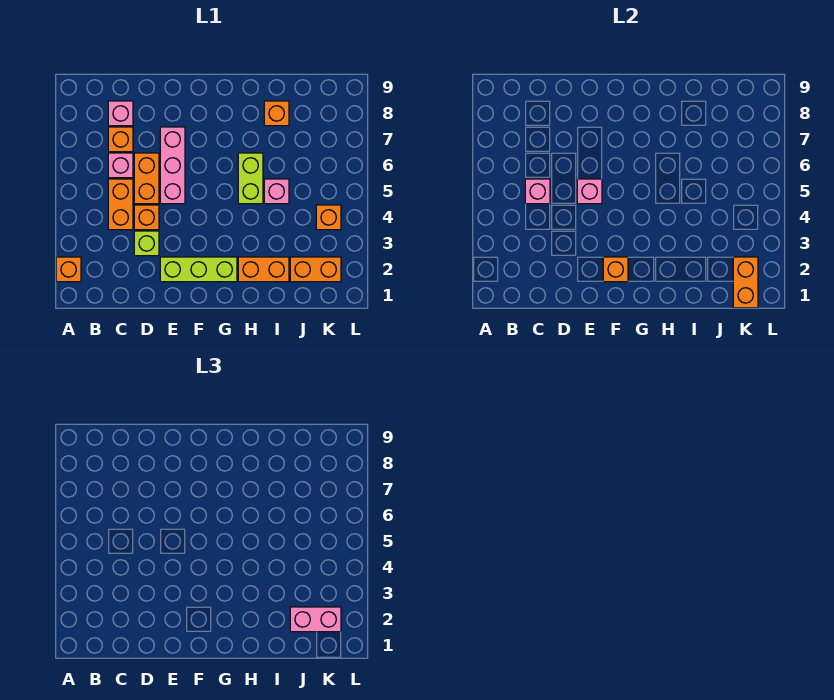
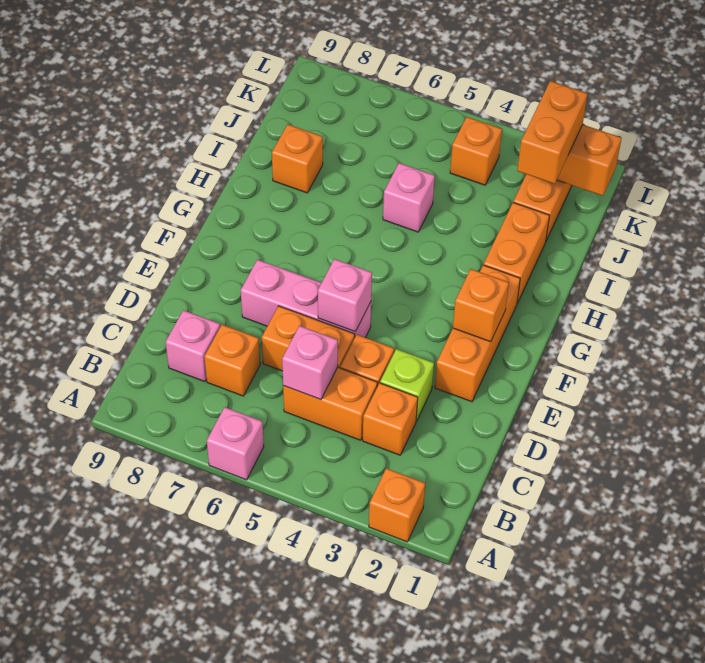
none -> orange 1x1 brick [363,383,418,455]
pink 1x1 brick [108,153,133,178] -> pink 1x1 brick moved to [207,407,264,480]
lime 1x3 brick [160,257,237,282] -> orange 1x3 brick [435,265,520,402]
lime 1x2 brick [238,153,263,204] -> none
pink 1x2 brick [290,607,341,632] -> orange 1x2 brick [517,81,588,184]

